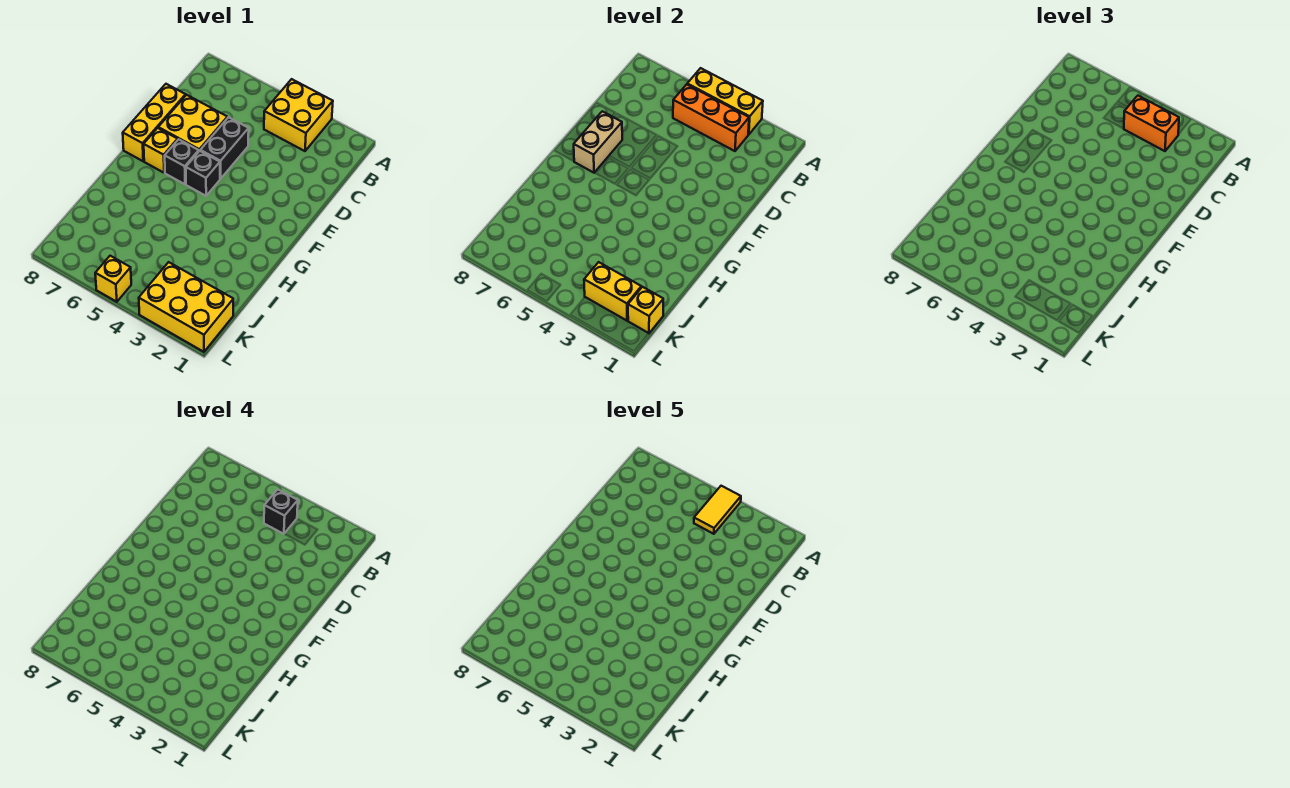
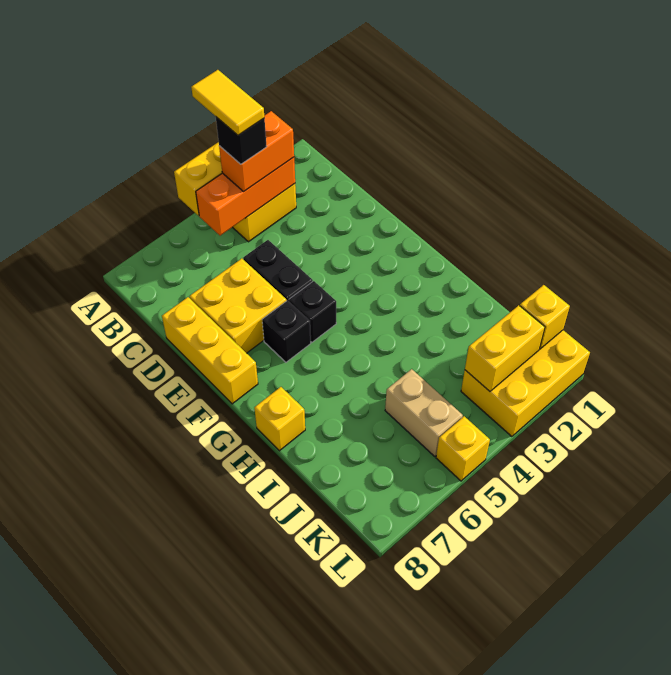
tan 1x2 brick [574,111,622,173] -> tan 1x2 brick moved to [385,369,463,456]
yellow 1x1 brick [144,128,178,173] -> yellow 1x1 brick moved to [254,387,305,451]

